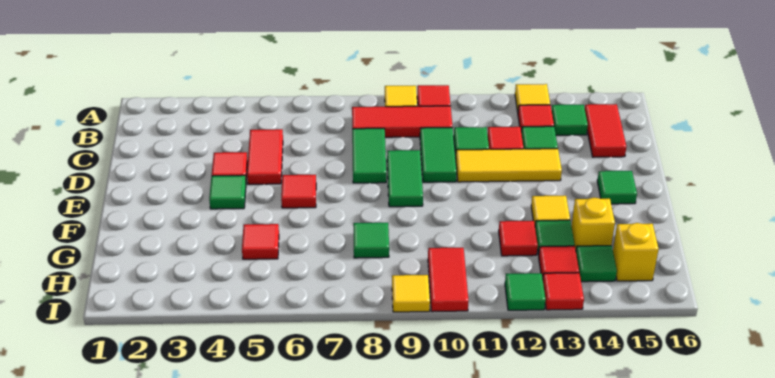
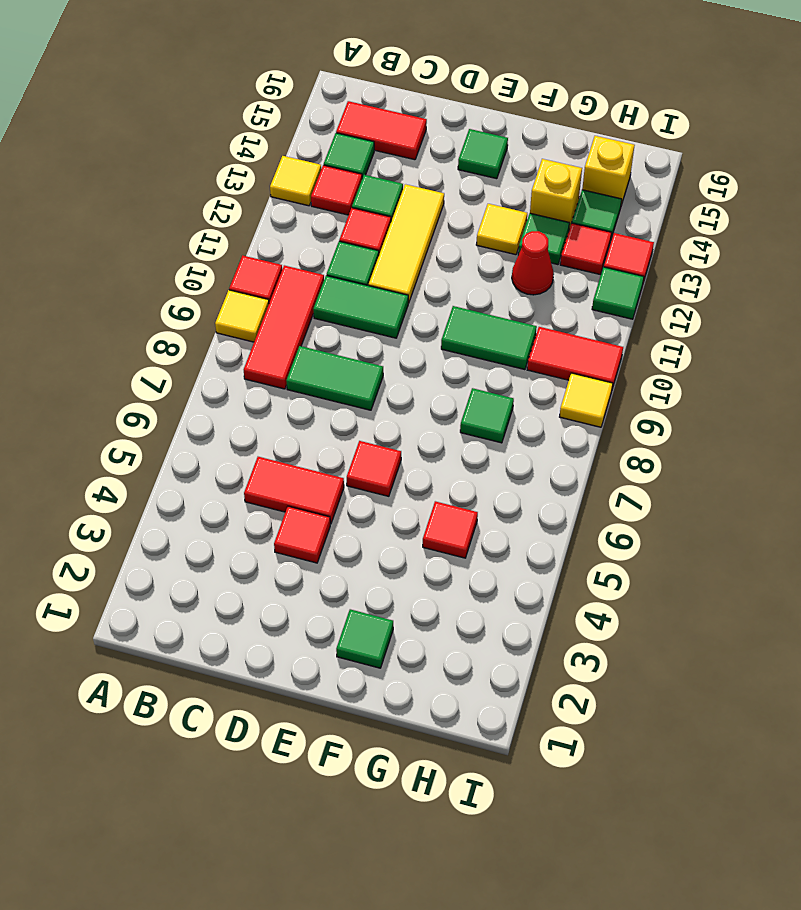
green 1x2 tile [387,150,423,207] -> green 1x2 tile moved to [441,306,537,370]
green 1x1 tile [209,175,246,209] -> green 1x1 tile moved to [336,609,393,668]
red 1x1 tile [499,221,538,256] -> red 1x1 cone [512,231,554,295]

